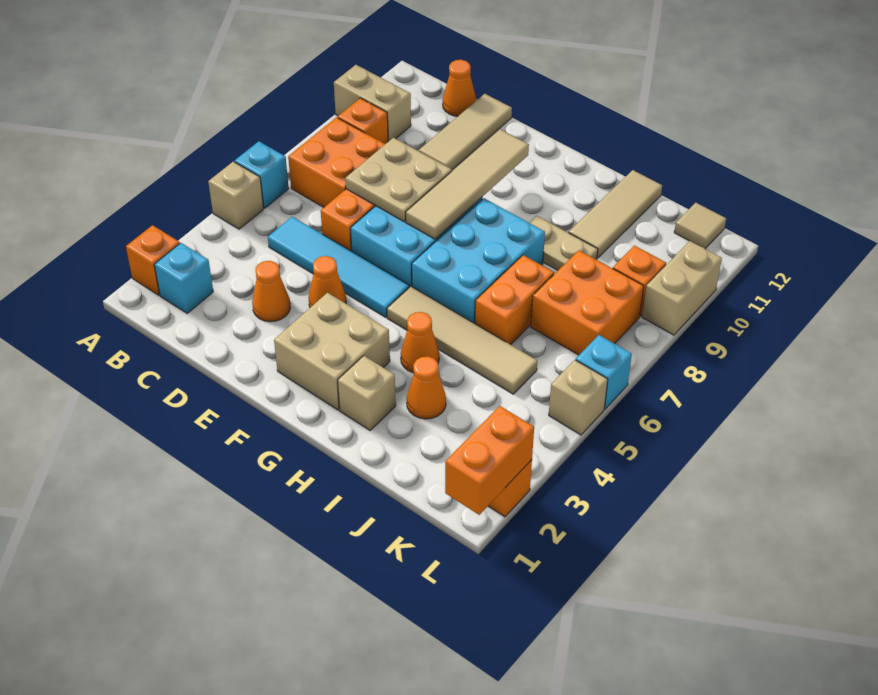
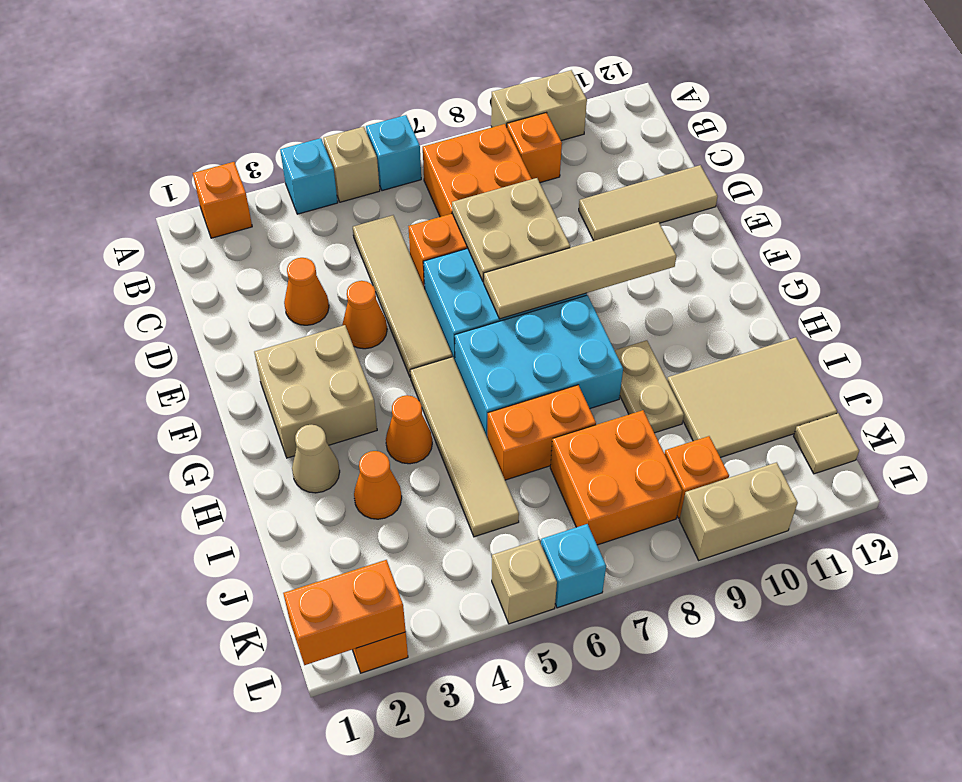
tan 1x2 brick [334,65,411,142] -> tan 1x2 brick turned to [491,70,587,141]
cyan 1x1 brick [154,243,213,313] -> cyan 1x1 brick moved to [280,138,338,214]
cyan 1x4 tile [268,217,409,317] -> tan 1x4 tile [353,215,452,378]
orange 1x1 cone [443,60,476,116] -> none
tan 1x1 brick [338,356,396,430] -> tan 1x1 cone [292,425,340,493]
tan 1x3 tile [569,170,662,258] -> tan 2x3 tile [667,337,837,458]

